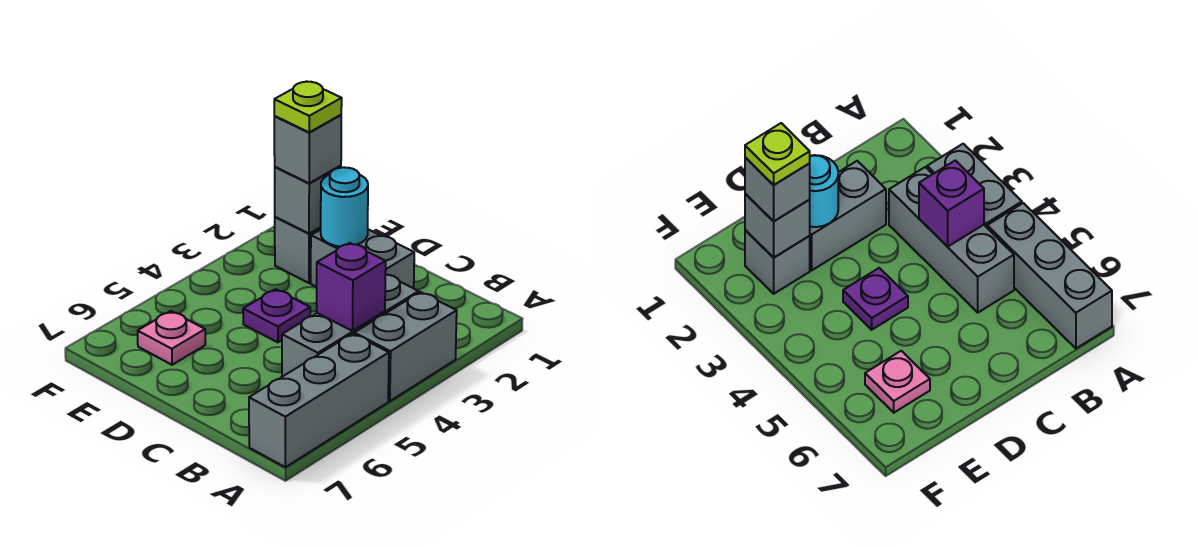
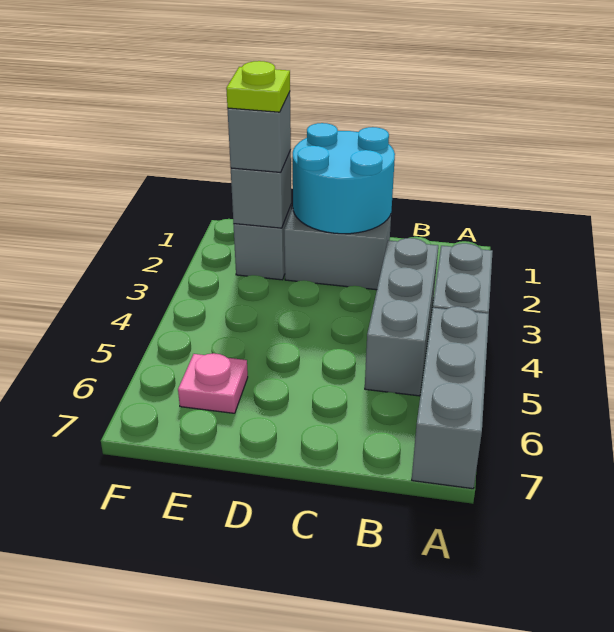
purple 1x1 brick [317,243,386,331] -> none
cyan 1x1 round brick [321,167,368,246] -> cyan 2x2 round brick [293,123,395,234]
purple 1x1 plate [243,289,310,342] -> none

